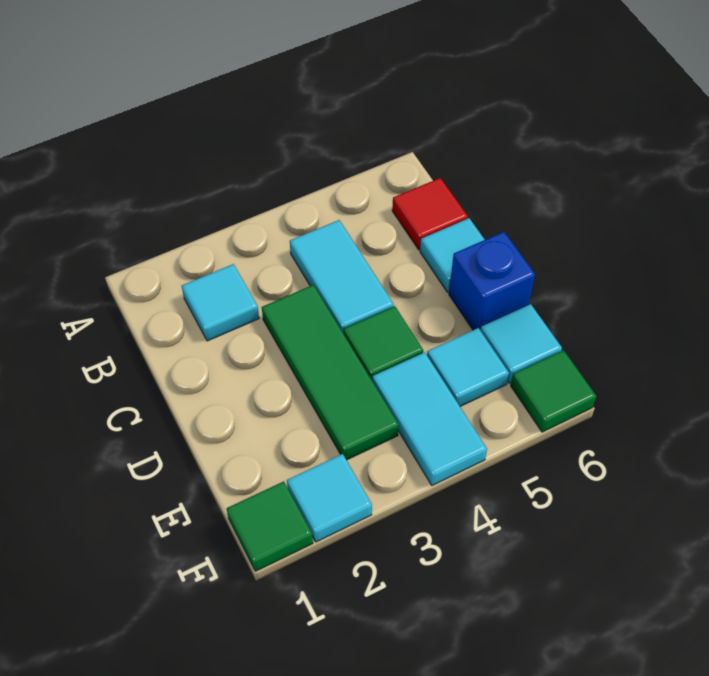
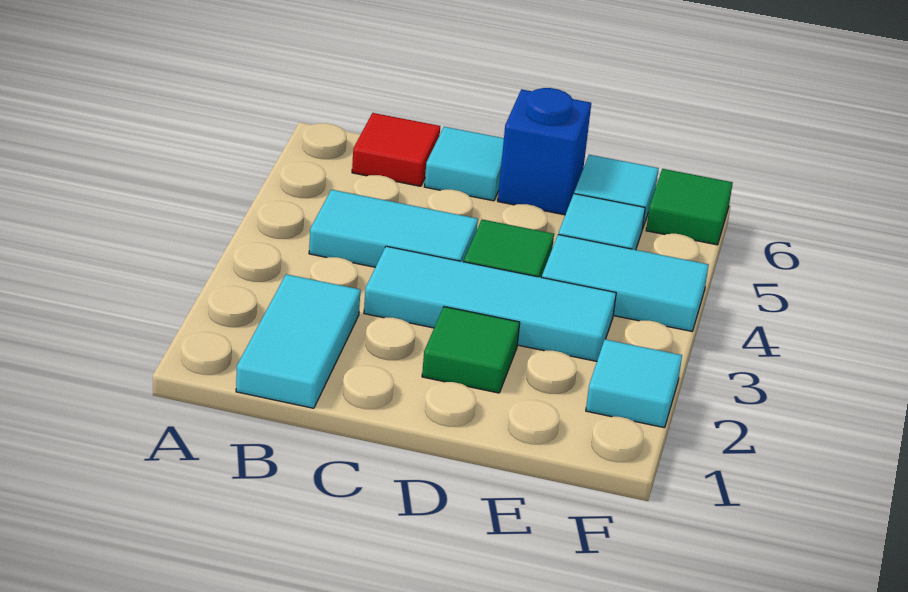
cyan 1x1 tile [182,264,259,341] -> cyan 1x2 tile [236,274,361,408]
green 1x3 tile [262,285,399,460] -> cyan 1x3 tile [364,246,616,361]
green 1x1 tile [227,481,313,571] -> green 1x1 tile moved to [422,307,520,393]

